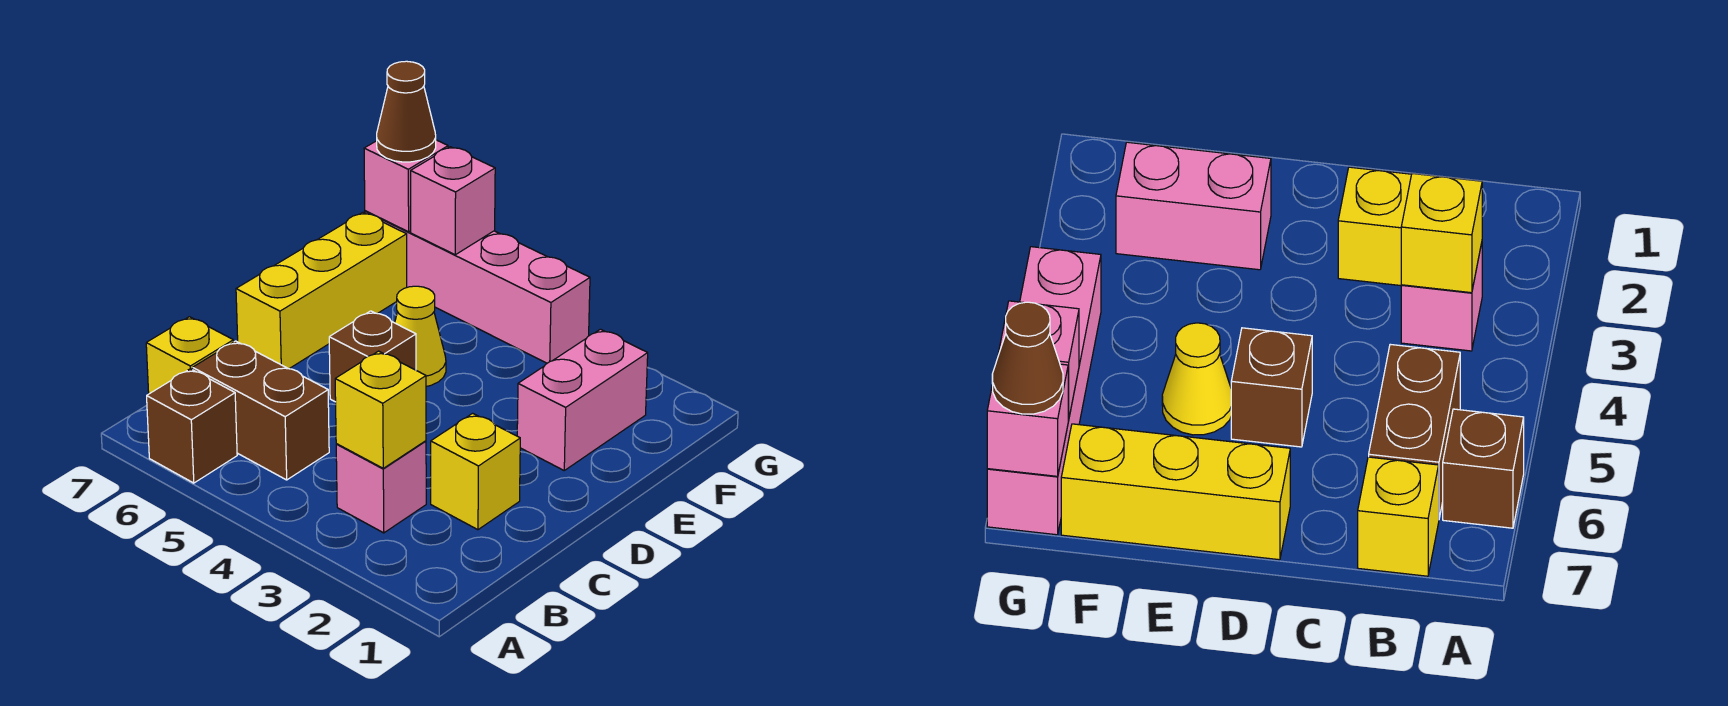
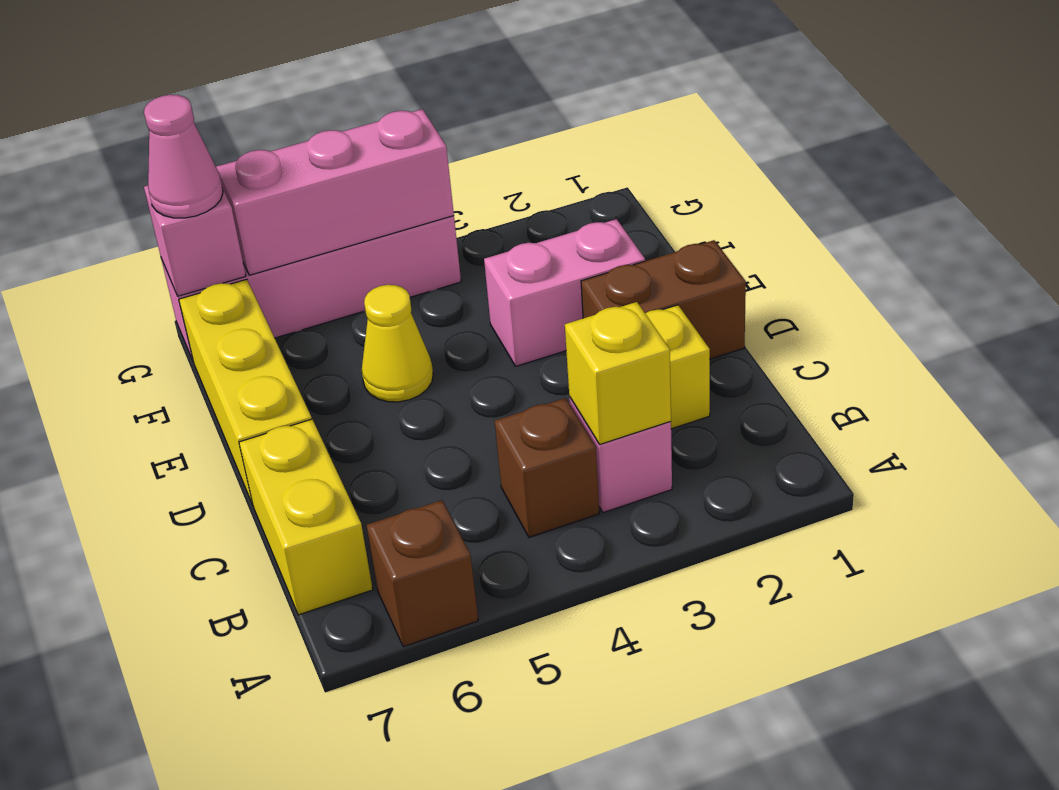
brown 1x2 brick [193,341,329,480] -> brown 1x2 brick moved to [581,240,746,359]
yellow 1x1 brick [146,317,233,394] -> yellow 1x2 brick [239,419,373,615]
brown 1x1 brick [329,311,416,402] -> brown 1x1 brick moved to [495,398,599,537]
pink 1x2 brick [517,329,648,470] -> pink 1x2 brick turned to [484,219,645,366]
pink 1x1 brick [411,147,495,255] -> pink 1x3 brick [216,109,454,275]
brown 1x1 cone [377,61,436,162] -> pink 1x1 cone [144,95,223,218]

